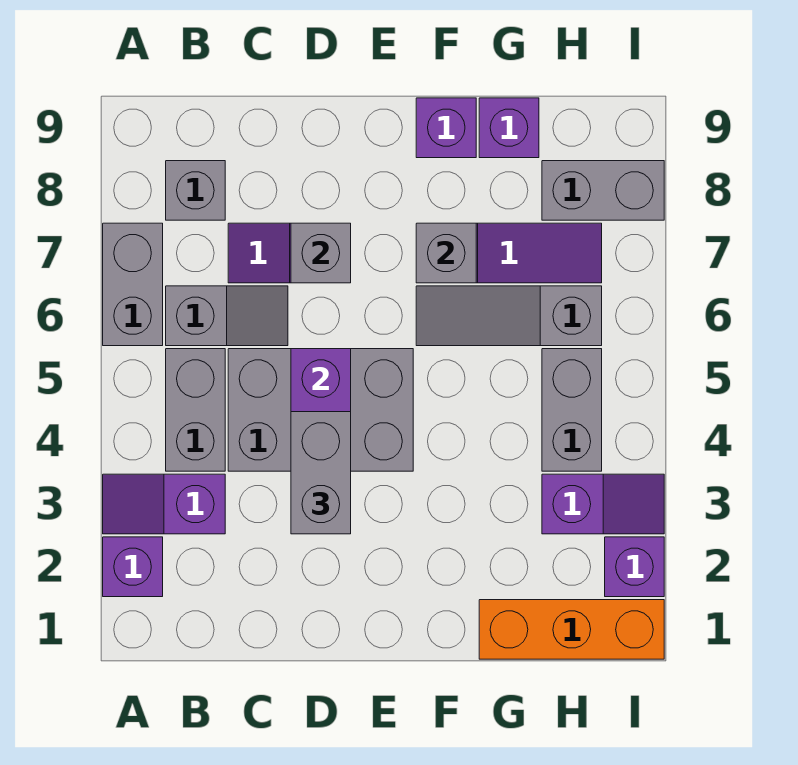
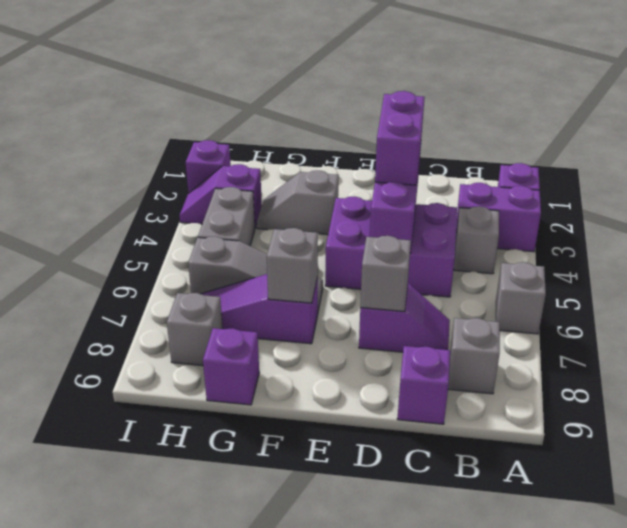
purple 1x2 slope [103,474,225,534] -> purple 1x2 brick [456,183,541,252]
grey 1x2 brick [103,223,163,346] -> grey 1x1 brick [496,262,546,334]
grey 1x2 brick [166,349,225,471] -> grey 1x1 brick [454,206,499,274]
grey 1x2 slope [166,286,288,346] -> grey 1x2 slope moved to [257,170,339,235]
grey 2x3 brick [228,349,413,471] -> purple 2x3 brick [325,196,457,297]
grey 1x2 brick [291,412,351,534] -> purple 1x2 brick [375,91,424,185]
purple 1x1 brick [416,98,476,158] -> purple 1x1 brick moved to [397,346,450,424]
orange 1x3 brick [479,600,664,659] -> none
grey 1x2 brick [542,161,664,220] -> grey 1x1 brick [167,293,223,366]

